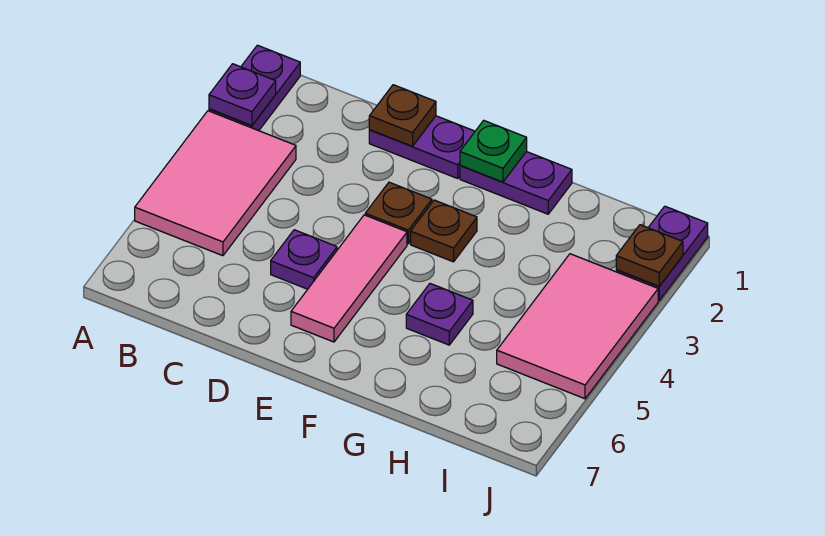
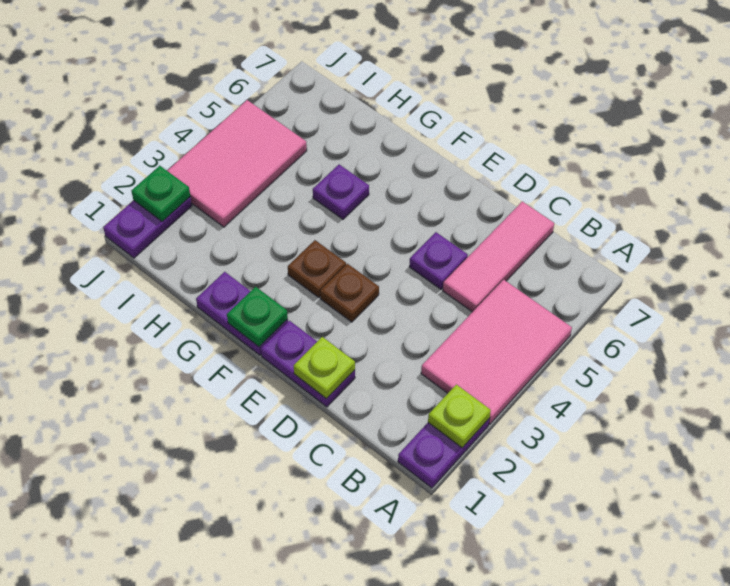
purple 1x1 plate [209,64,276,126] -> lime 1x1 plate [428,385,491,448]
brown 1x1 plate [369,85,436,146] -> lime 1x1 plate [294,337,355,399]
pink 1x3 tile [291,215,407,342] -> pink 1x3 tile moved to [443,201,554,312]
brown 1x1 plate [616,225,683,286] -> green 1x1 plate [131,166,190,222]

